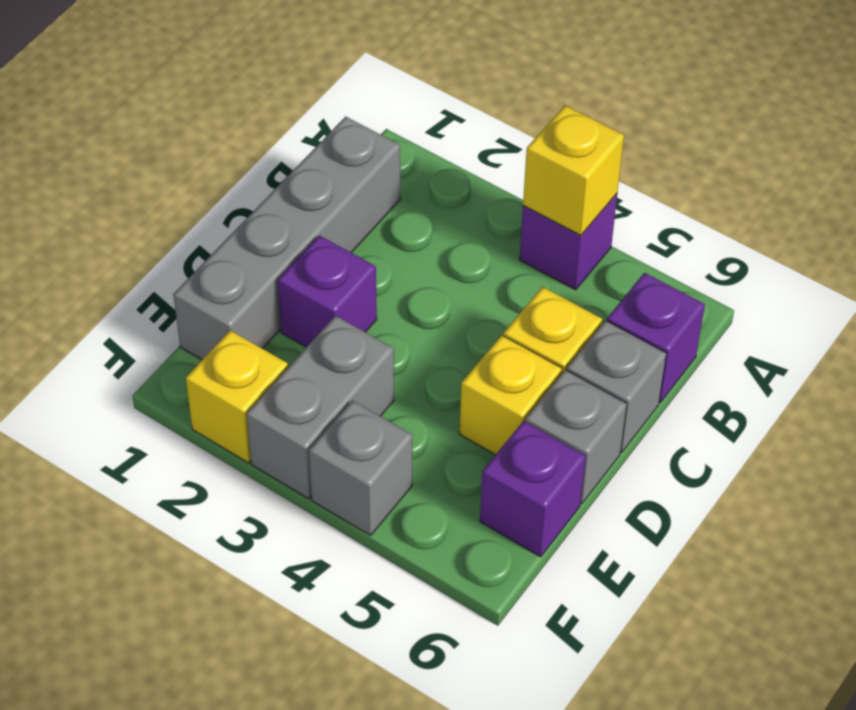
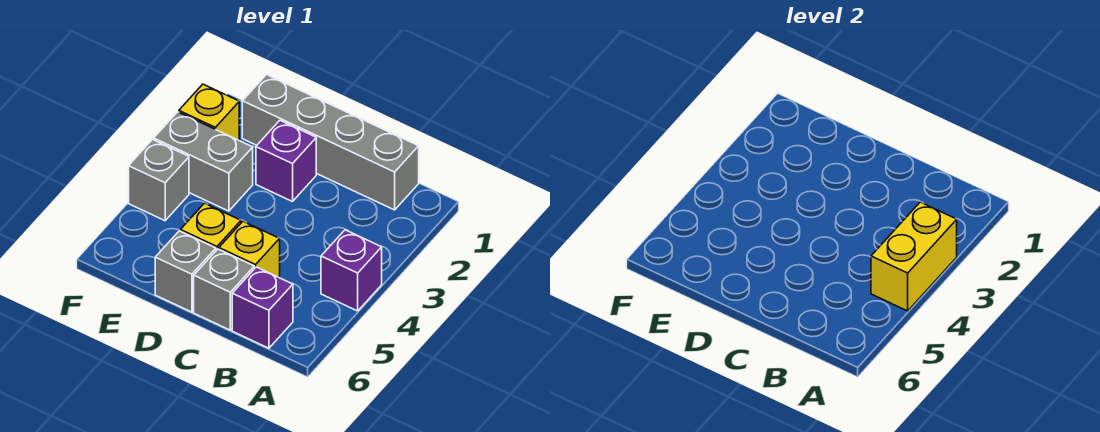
yellow 1x1 brick [523,106,624,235] -> yellow 1x2 brick [871,202,957,311]
purple 1x1 brick [480,421,586,557] -> none

